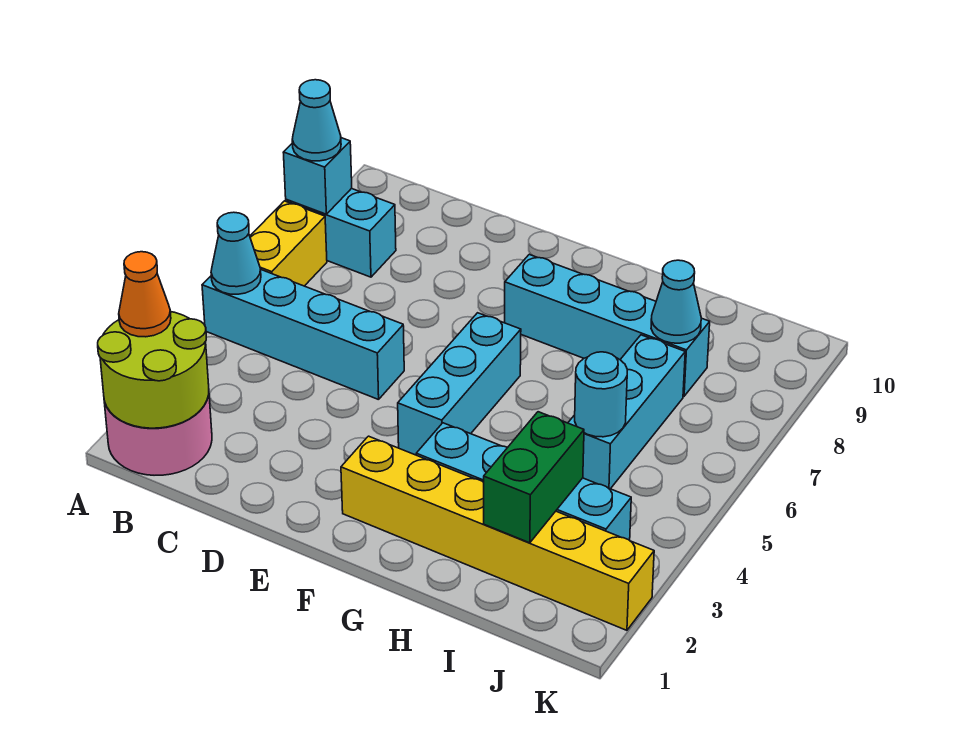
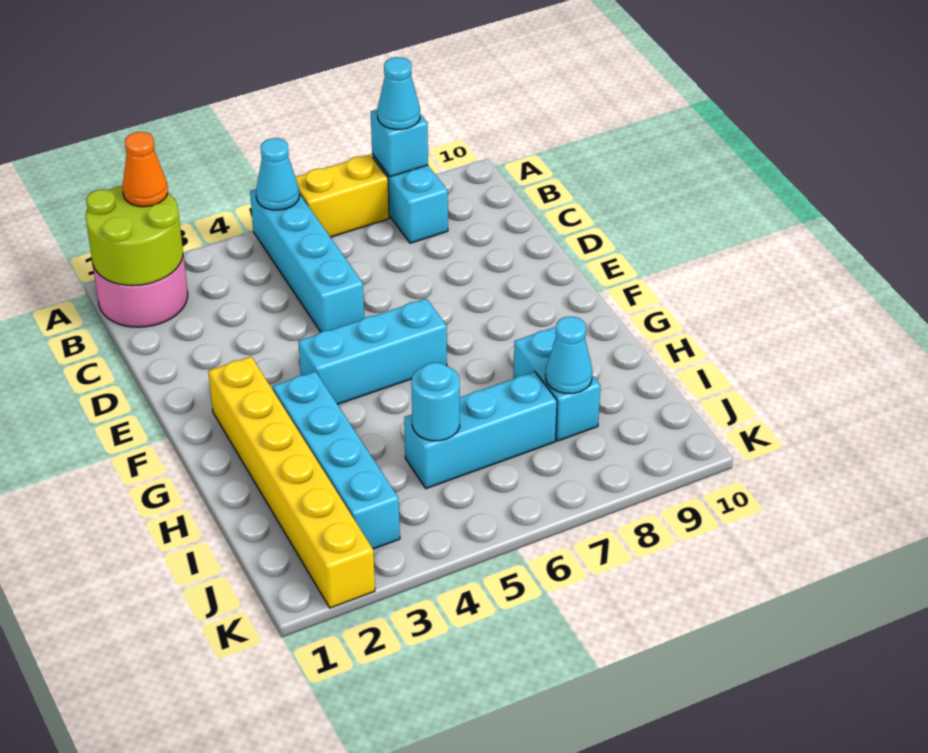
cyan 1x4 brick [505,254,710,396] -> cyan 1x2 brick [514,327,601,441]
green 1x2 brick [484,412,584,543] -> none

